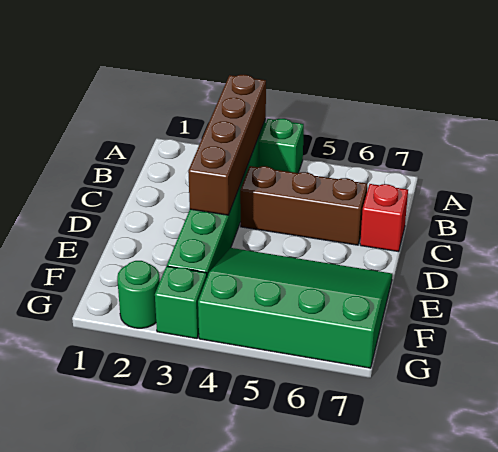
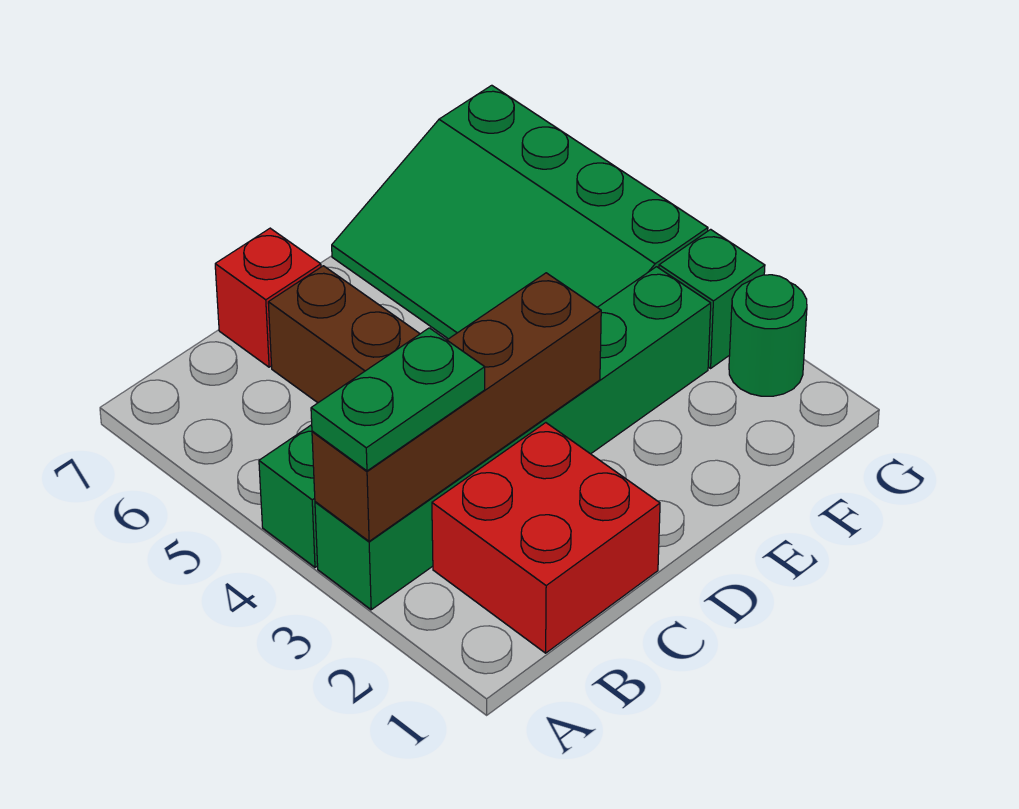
none -> green 1x2 plate [311,328,485,471]
none -> red 2x2 brick [432,423,660,653]

